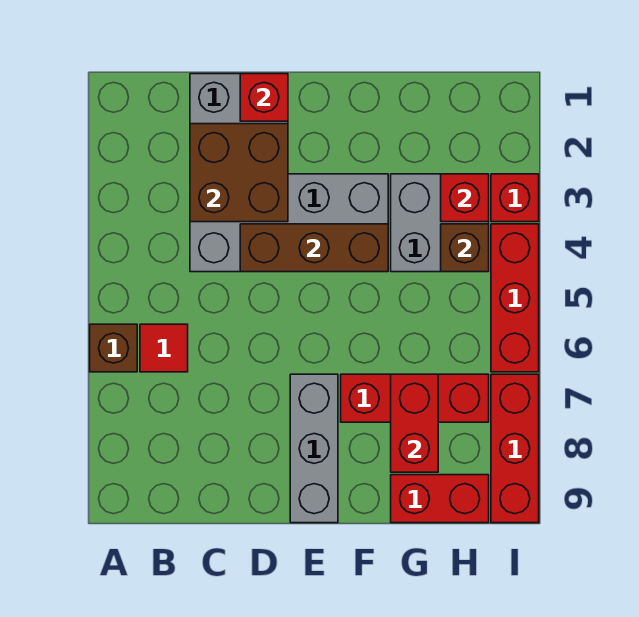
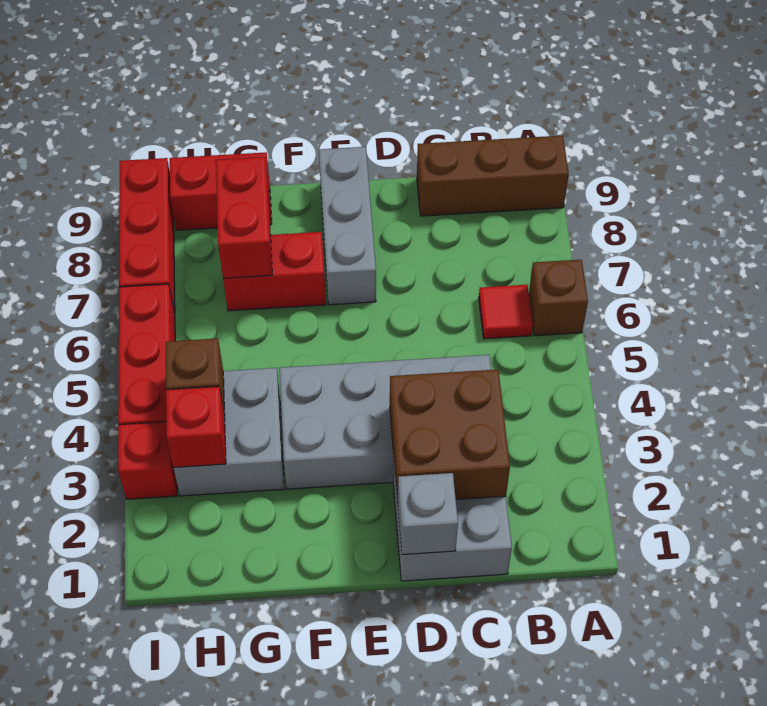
red 1x1 brick [240,74,288,121] -> grey 1x1 brick [398,473,458,555]
brown 1x3 brick [240,224,388,272] -> brown 1x3 brick moved to [417,136,569,216]
red 1x3 brick [341,374,489,422] -> red 1x2 brick [223,232,326,311]

